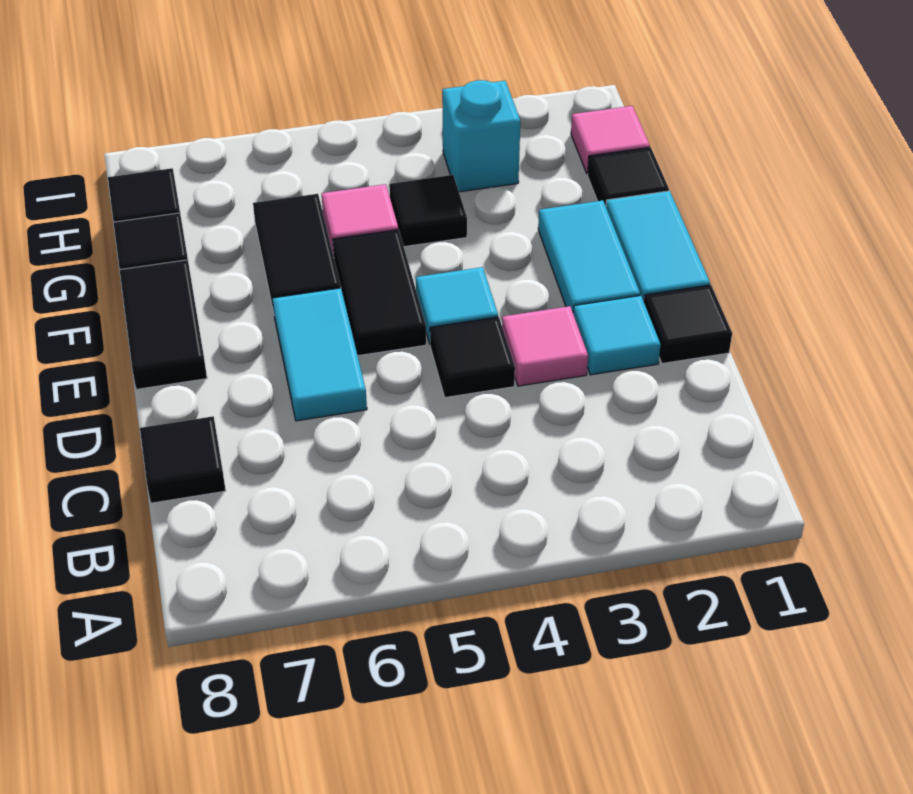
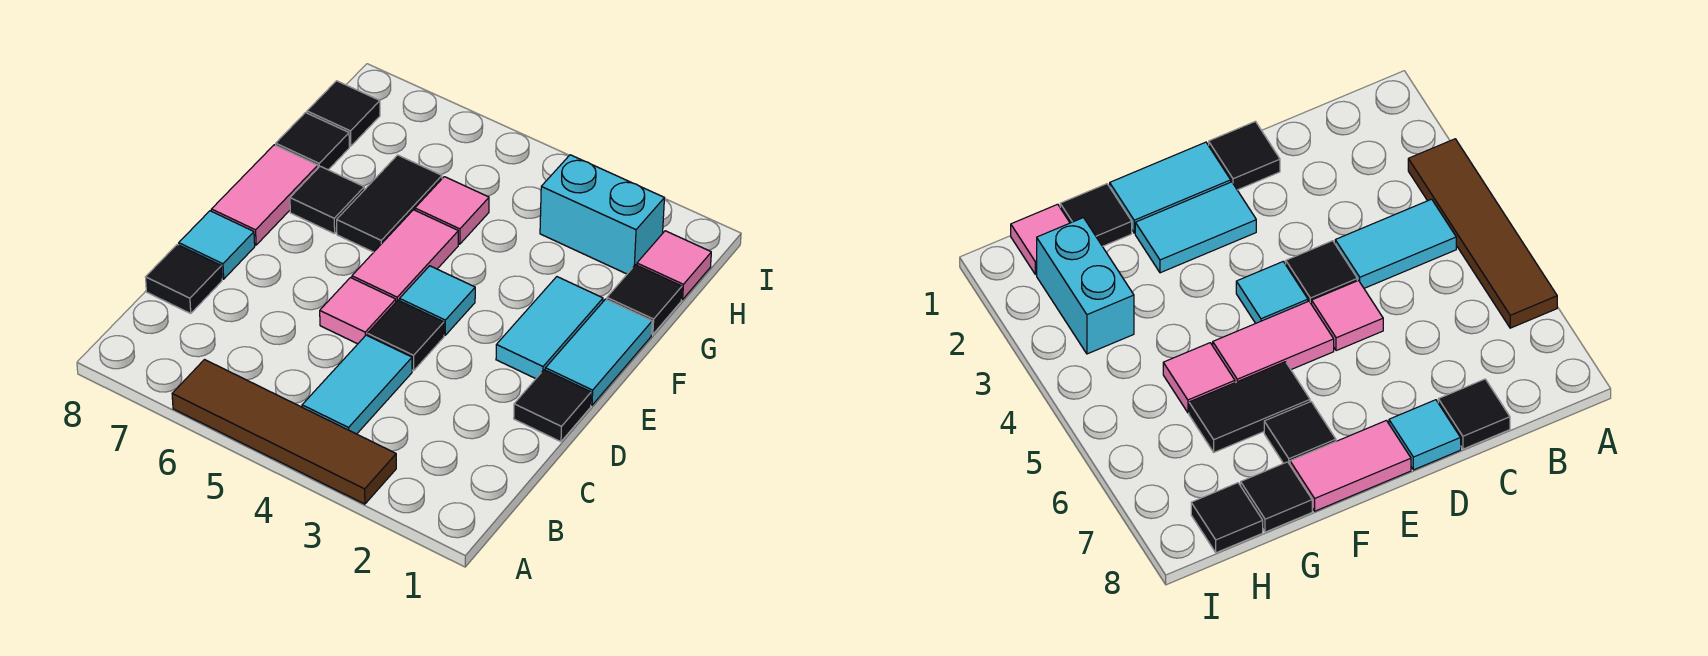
none -> brown 1x4 tile [172,360,396,504]
cyan 1x1 tile [573,296,661,375] -> cyan 1x1 tile moved to [179,211,255,279]
pink 1x1 tile [502,306,588,386] -> pink 1x1 tile moved to [320,278,396,344]
cyan 1x2 tile [272,288,367,421] -> cyan 1x2 tile moved to [302,335,412,434]
black 1x2 tile [333,230,426,356] -> pink 1x2 tile [352,210,458,302]
black 1x2 tile [120,260,207,389] -> pink 1x2 tile [211,145,318,245]
black 1x1 tile [389,175,467,247] -> black 1x1 tile moved to [290,166,364,234]
cyan 1x1 brick [442,80,520,192] -> cyan 1x2 brick [540,155,664,274]

